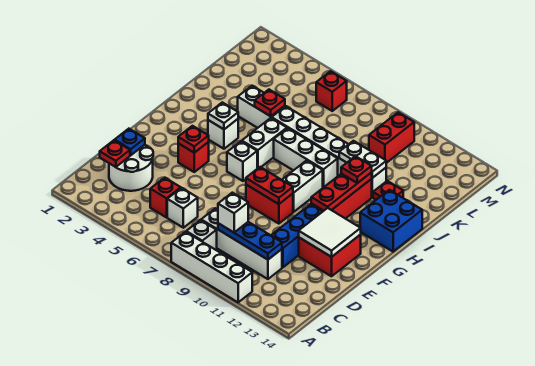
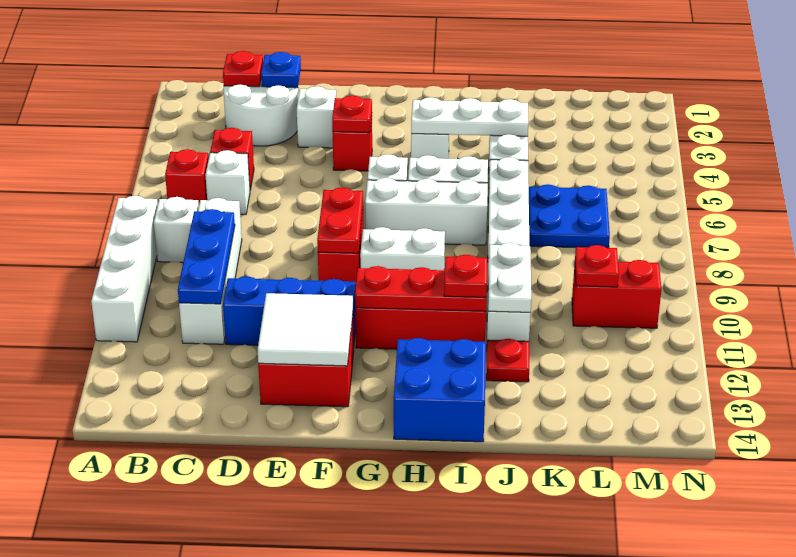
white 1x1 brick [218,193,248,232] -> white 1x1 brick moved to [297,86,336,148]
white 1x1 plate [208,102,238,129] -> white 1x3 plate [411,97,528,136]
white 1x3 brick [274,128,338,188] -> white 1x3 brick turned to [365,178,488,245]
red 1x1 plate [255,90,285,116] -> red 1x1 plate moved to [575,245,619,287]
none -> blue 2x2 plate [529,184,610,248]
red 1x1 brick [316,71,347,111] -> red 1x1 brick moved to [165,149,209,204]

